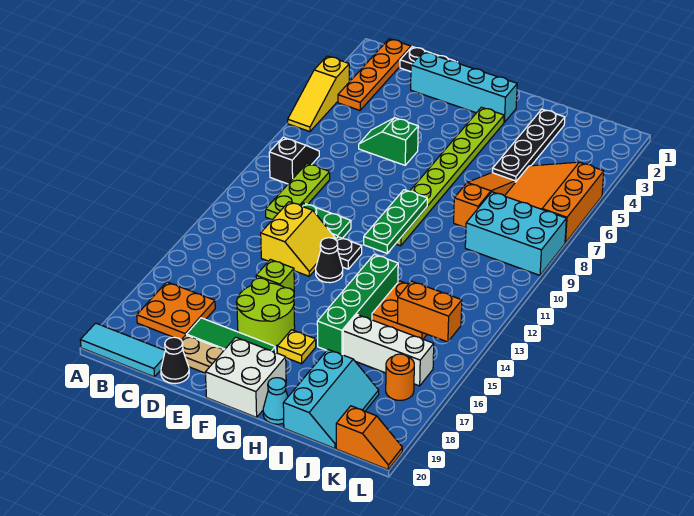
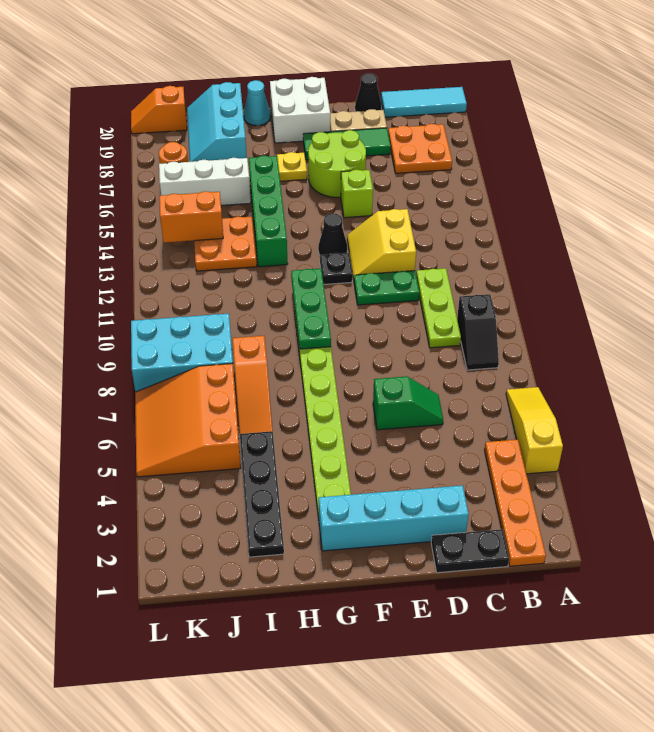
orange 3x3 slope [505,162,604,243] -> orange 3x3 slope turned to [135,364,241,477]

